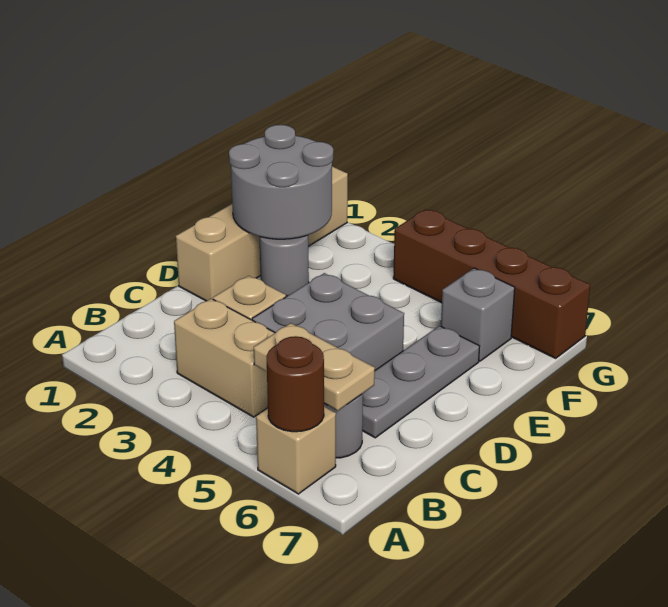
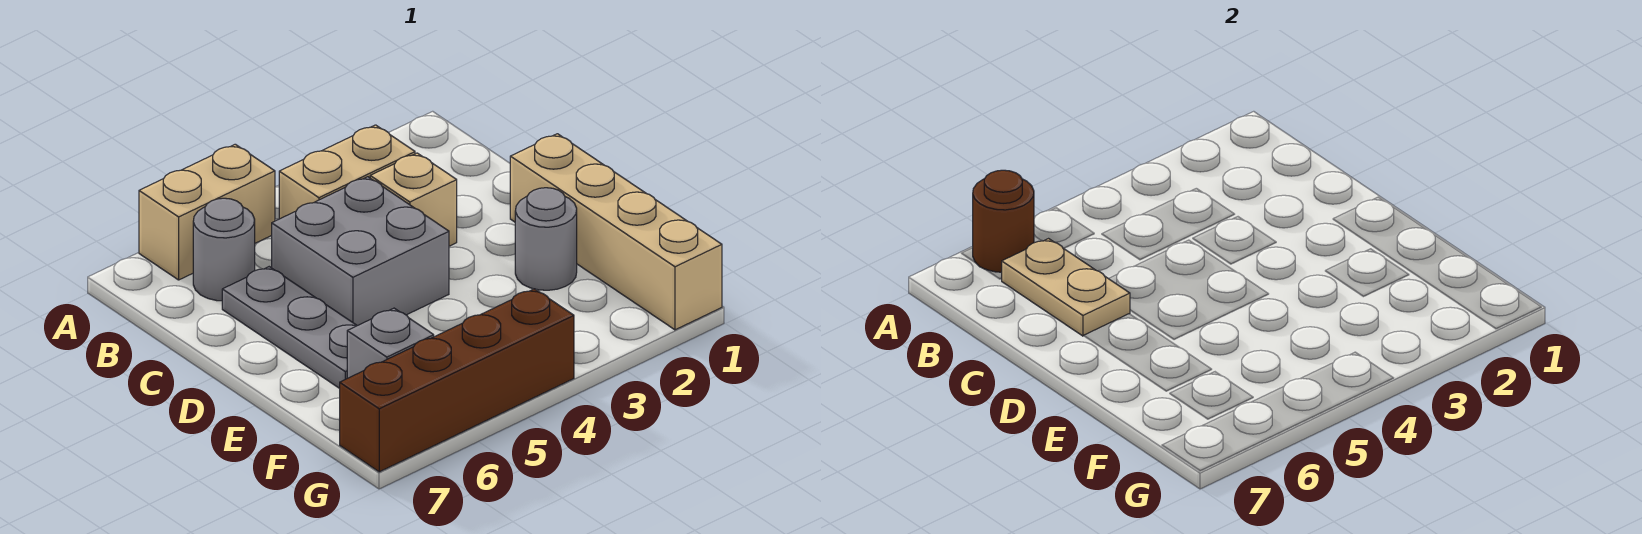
tan 1x1 brick [256,407,336,494] -> tan 1x2 brick [139,144,275,280]
tan 1x2 plate [254,323,375,411] -> tan 1x2 plate turned to [1002,239,1130,336]
grey 2x2 round brick [229,125,333,239] -> none

